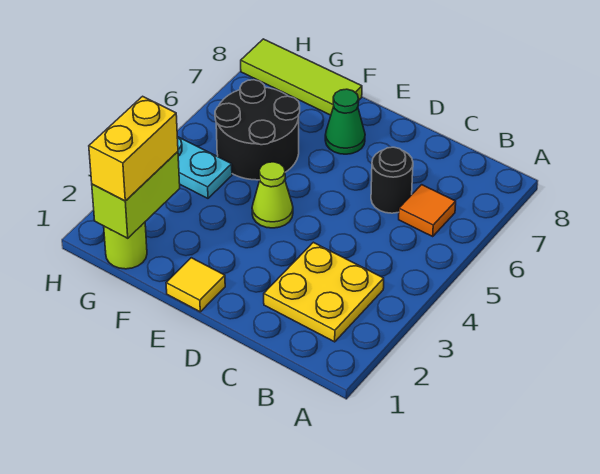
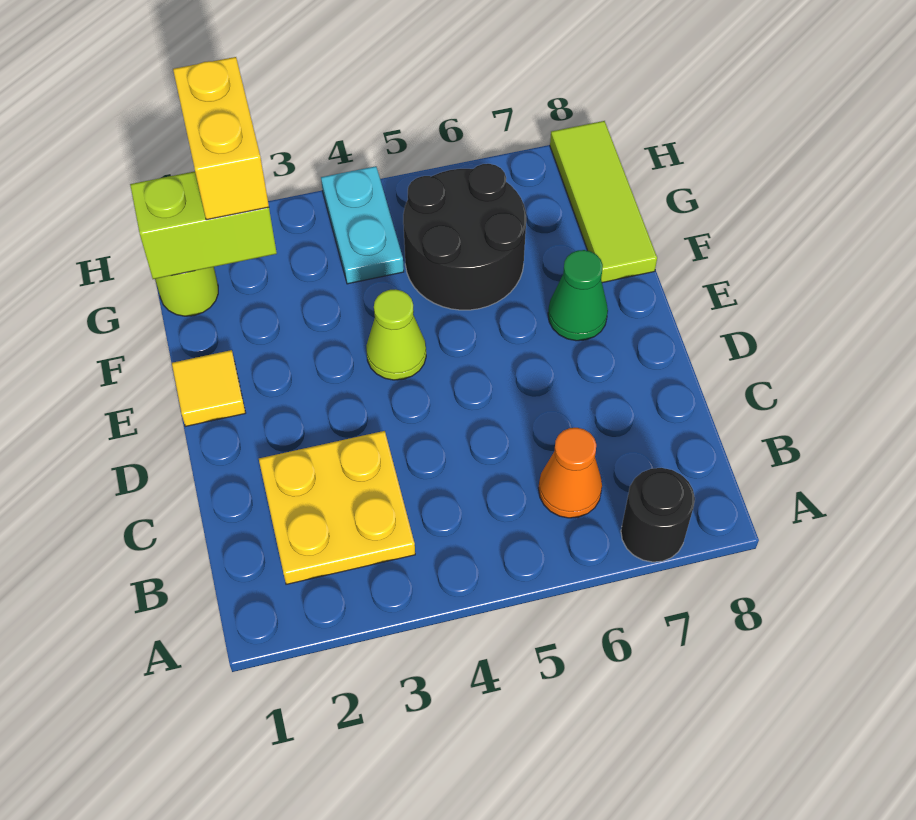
orange 1x1 tile [399,185,456,236] -> orange 1x1 cone [539,428,602,518]
black 1x1 round brick [371,147,413,213] -> black 1x1 round brick moved to [621,468,695,562]
yellow 1x2 brick [89,96,178,201] -> yellow 1x2 brick turned to [173,57,269,220]

